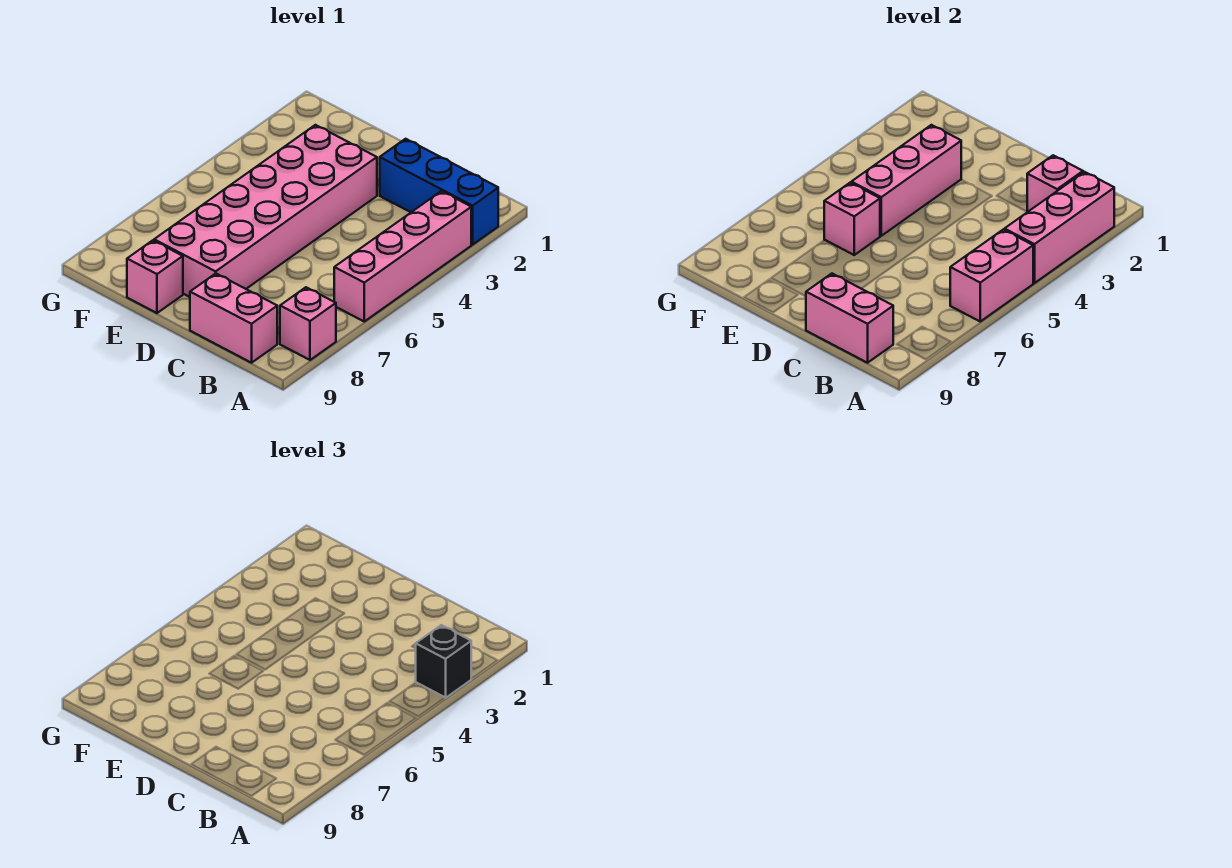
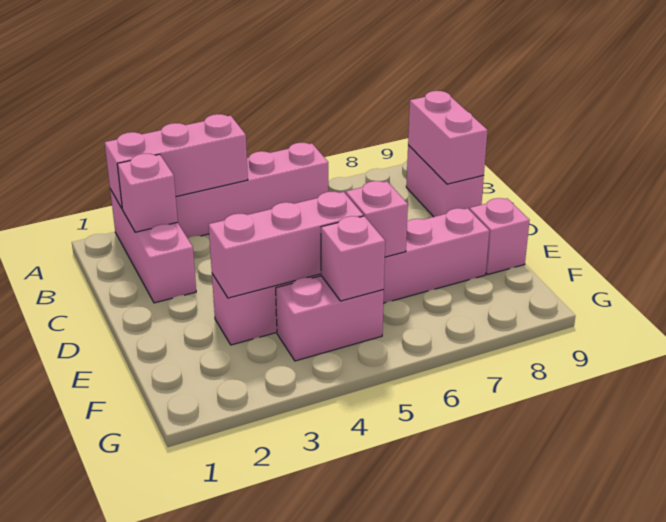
blue 1x3 brick [380,139,498,245] -> pink 1x3 brick [110,189,196,303]
black 1x1 brick [416,625,471,698] -> none
pink 1x2 brick [950,230,1033,321] -> pink 1x2 brick moved to [276,276,384,361]
pink 1x1 brick [280,287,336,360] -> pink 1x1 brick moved to [321,216,385,301]
pink 2x6 brick [154,125,377,297] -> pink 1x6 brick [212,208,489,345]

